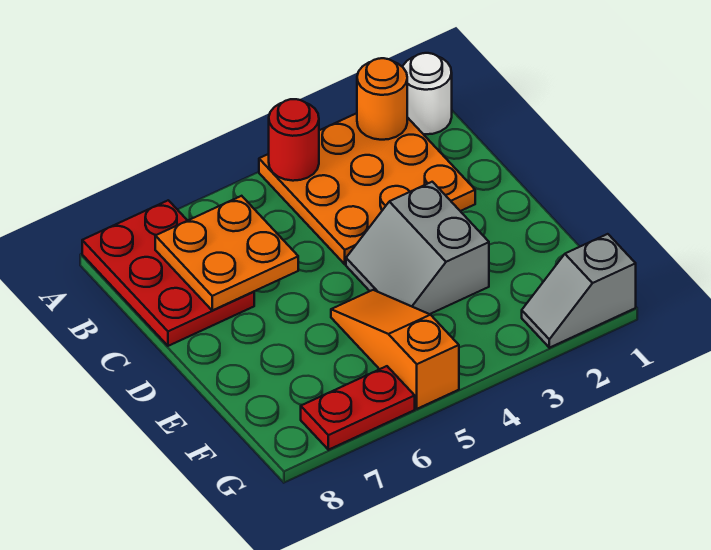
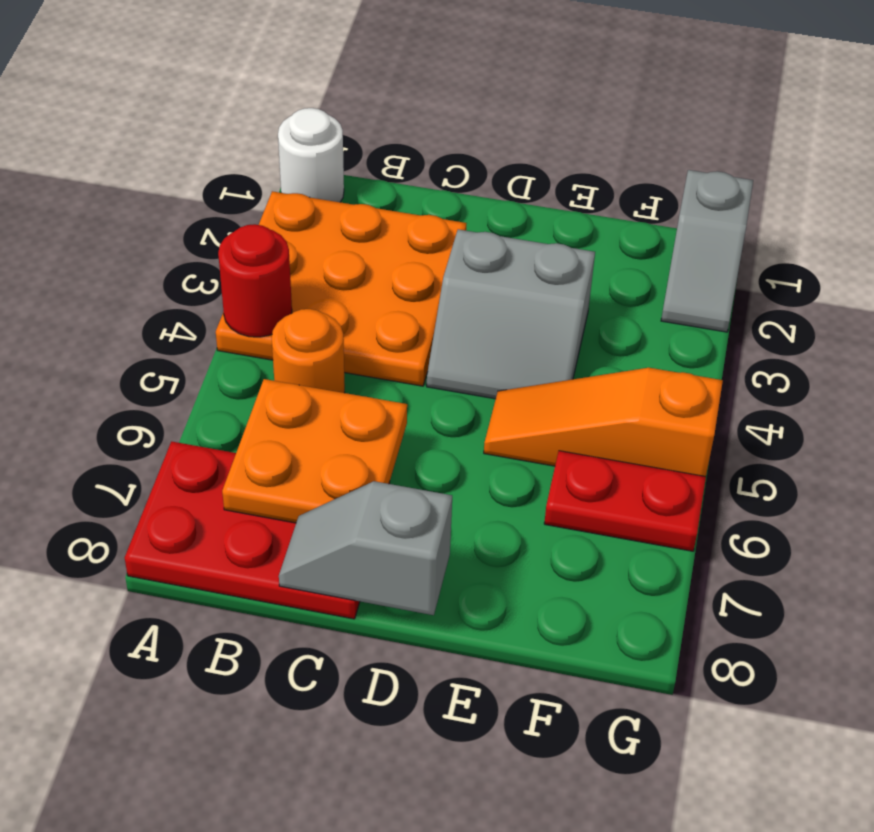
orange 1x1 round brick [357,58,407,140] -> orange 1x1 round brick moved to [272,309,345,393]
none -> grey 1x2 slope [279,481,452,615]
red 1x2 plate [301,366,415,450] -> red 1x2 plate turned to [544,451,706,551]

